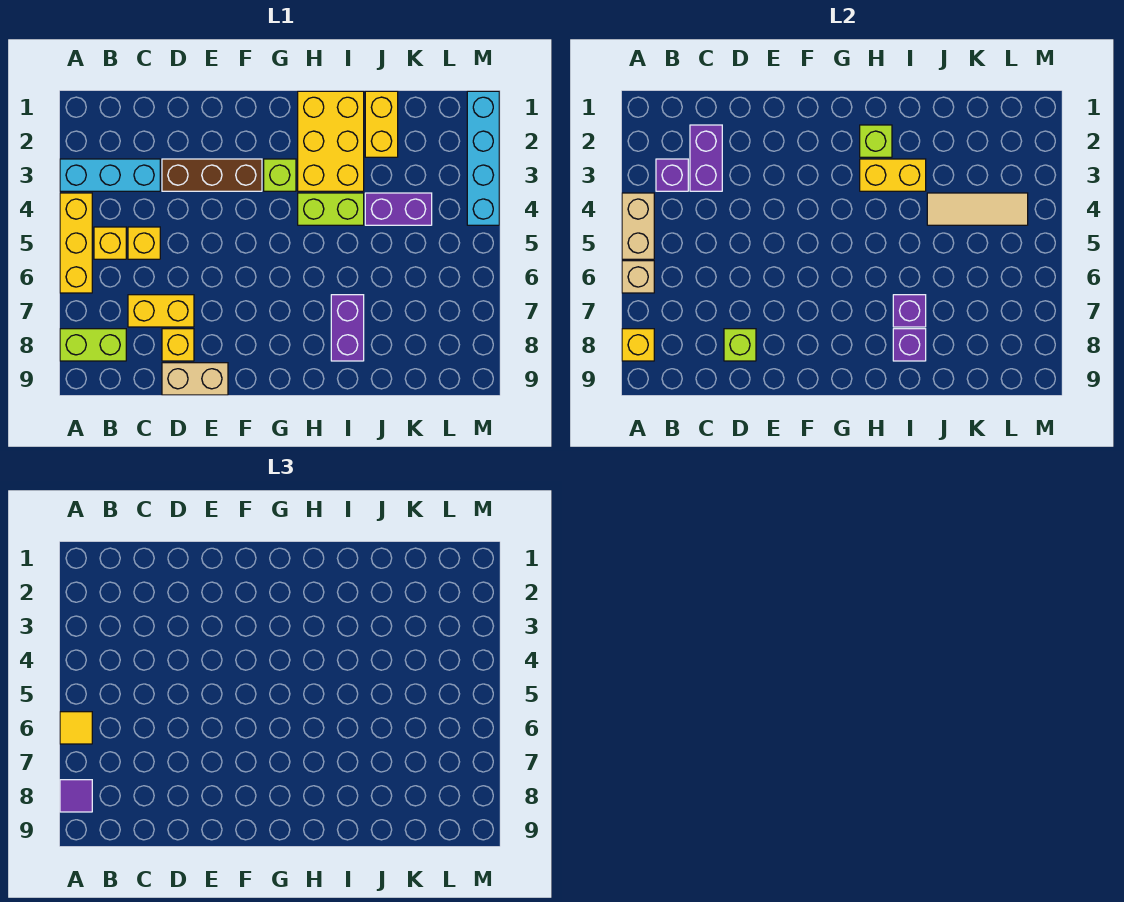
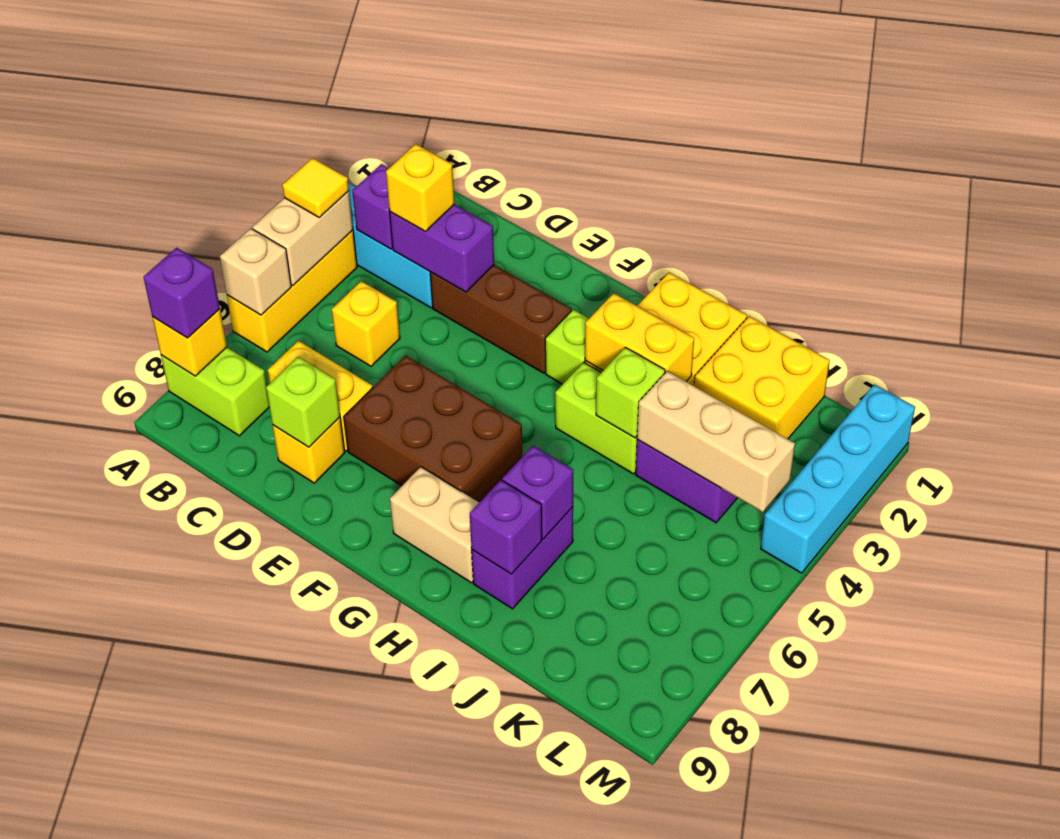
yellow 1x1 tile [60,712,92,744] -> yellow 1x1 tile moved to [282,158,349,218]
purple 1x1 tile [60,780,92,812] -> purple 1x1 brick [144,248,220,338]
yellow 1x1 brick [94,227,126,259] -> yellow 1x1 brick moved to [386,144,454,231]
purple 1x2 brick [690,125,722,191] -> purple 1x2 brick turned to [390,205,494,292]
tan 1x2 brick [162,363,228,395] -> tan 1x2 brick moved to [390,467,479,583]
none -> brown 2x3 brick [344,355,523,502]
lime 1x1 brick [860,125,892,157] -> lime 1x1 brick moved to [596,347,665,438]
yellow 1x2 brick [365,91,398,157] -> yellow 2x2 brick [694,316,830,439]
tan 1x3 tile [927,193,1028,225] -> tan 1x3 brick [637,371,795,512]

